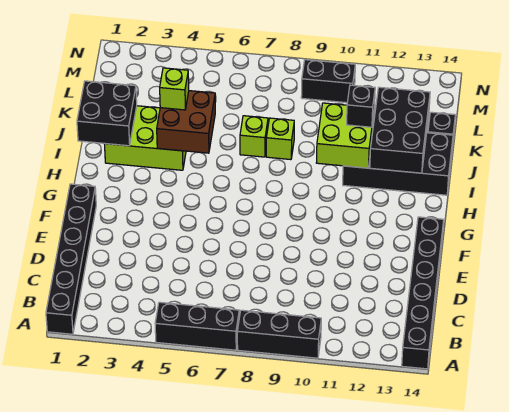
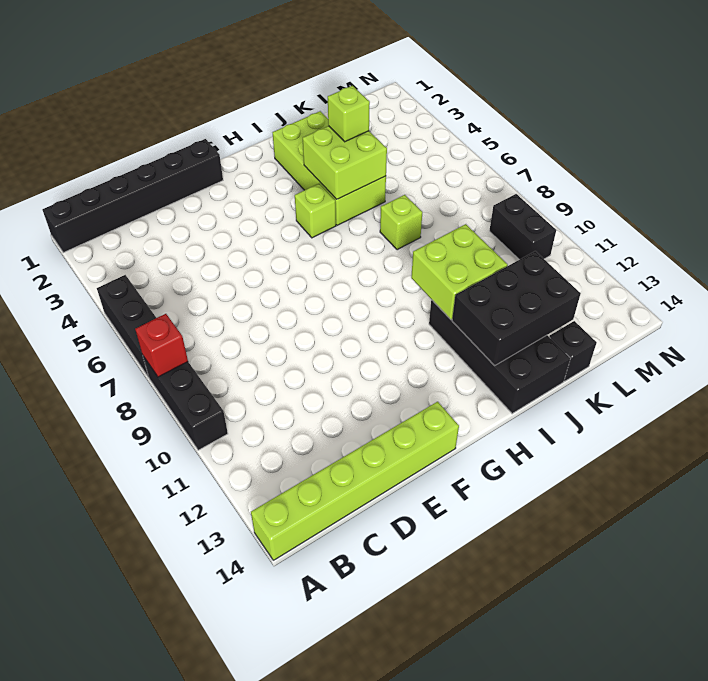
none -> red 1x1 brick [135,314,188,377]
black 1x6 brick [402,217,444,369] -> lime 1x6 brick [251,402,459,560]
black 2x2 brick [77,81,137,146] -> none
lime 2x3 brick [105,106,186,170] -> lime 2x4 brick [273,111,386,225]
brown 2x2 brick [157,91,215,153] -> lime 2x2 brick [303,126,387,199]
lime 1x1 brick [266,118,294,160] -> lime 1x1 brick moved to [295,184,336,238]
black 1x1 brick [347,85,375,127] -> none

